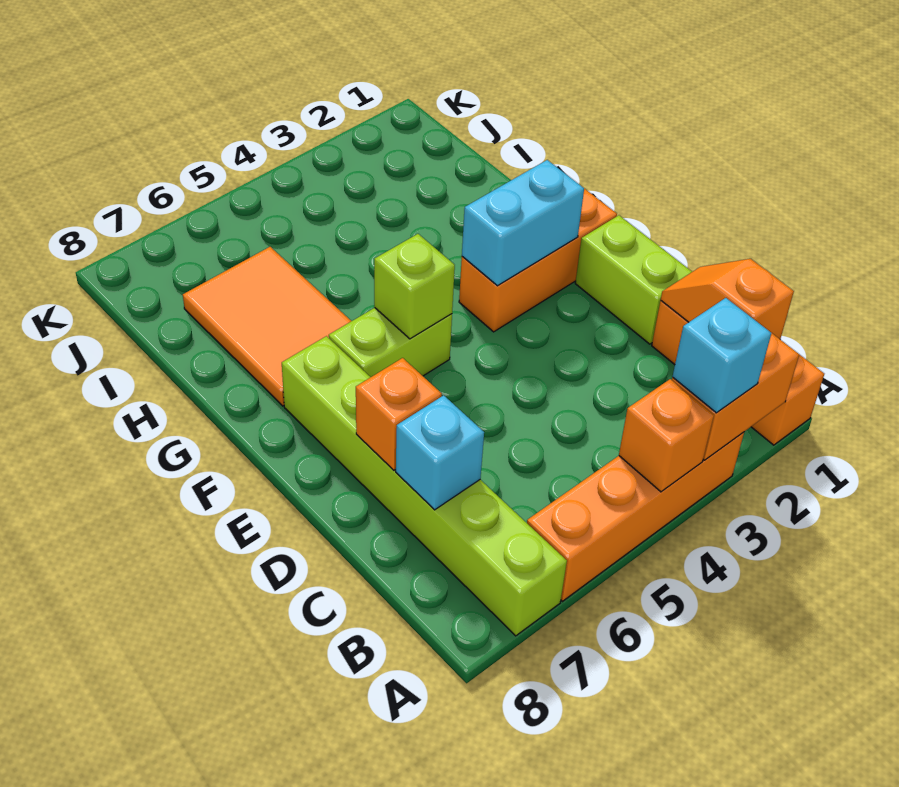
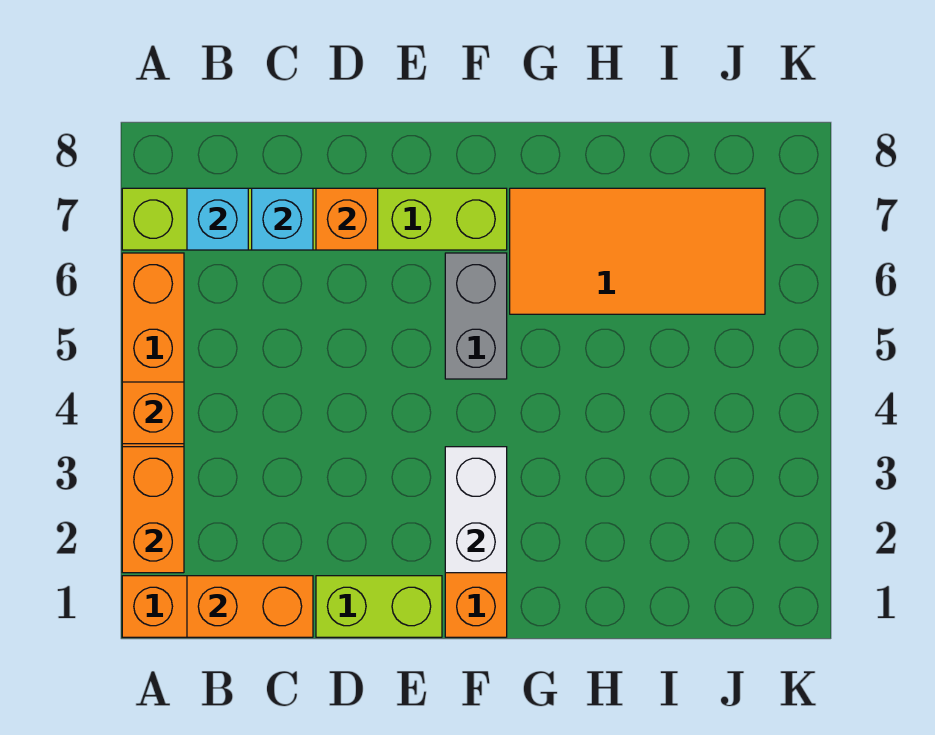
cyan 1x1 brick [673,298,771,413] -> cyan 1x1 brick moved to [187,188,248,250]
orange 1x2 slope [661,259,794,339] -> orange 1x2 brick [187,576,313,637]
cyan 1x2 brick [462,160,584,286] -> white 1x2 brick [445,447,507,573]
lime 1x2 brick [329,308,452,377] -> grey 1x2 brick [445,253,507,379]
lime 1x1 brick [374,234,455,339] -> none
orange 2x3 tile [183,247,351,406] -> orange 2x4 tile [510,188,765,314]

